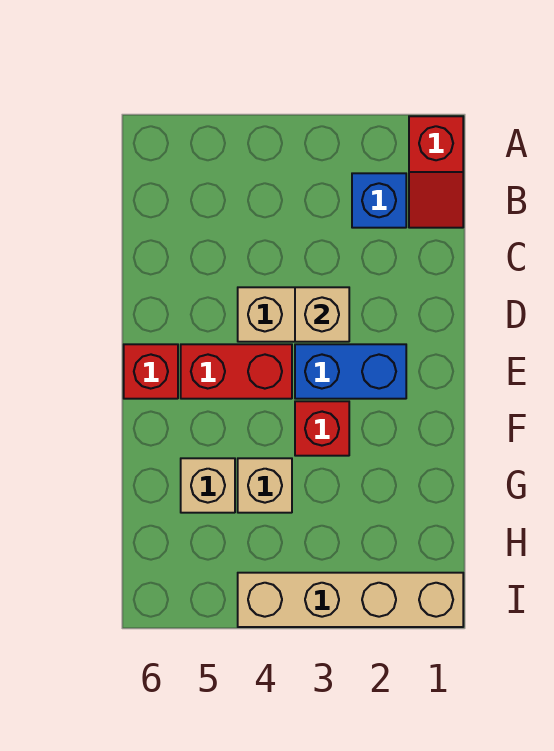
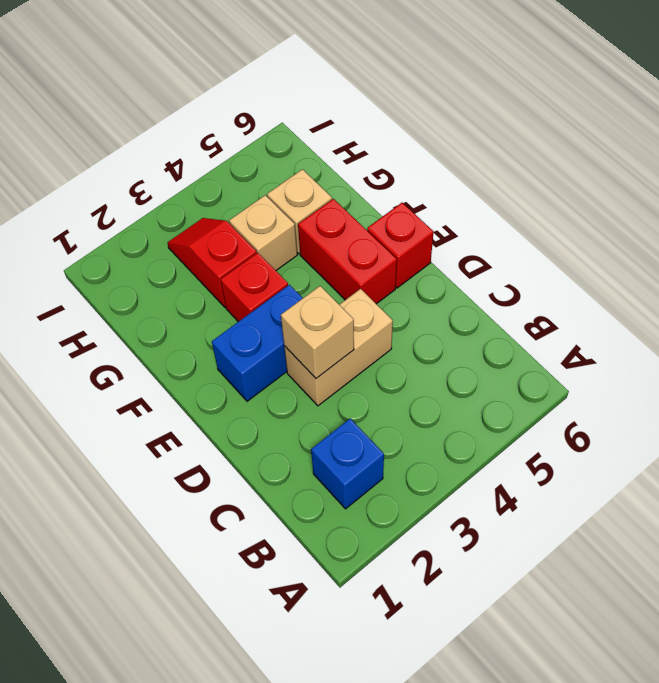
red 1x2 slope [409,116,463,228] -> red 1x2 slope moved to [168,218,257,307]
red 1x2 brick [181,344,292,399] -> red 1x2 brick turned to [298,199,397,304]
tan 1x4 brick [238,573,463,627] -> none

